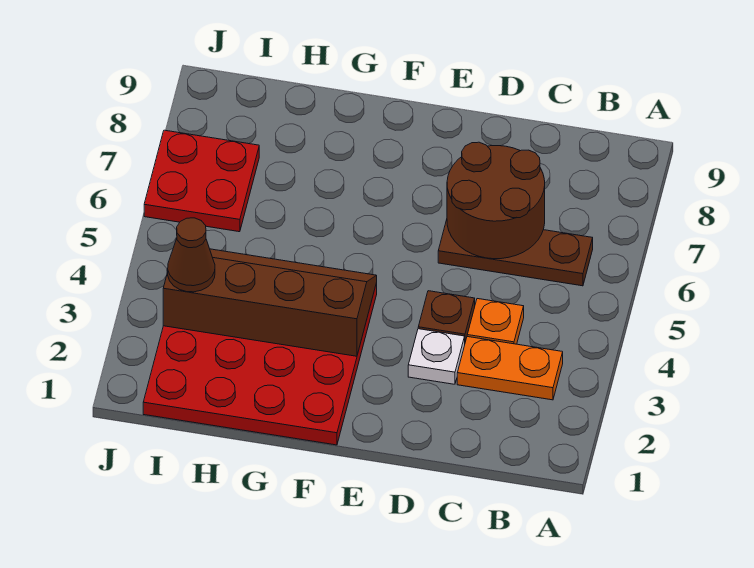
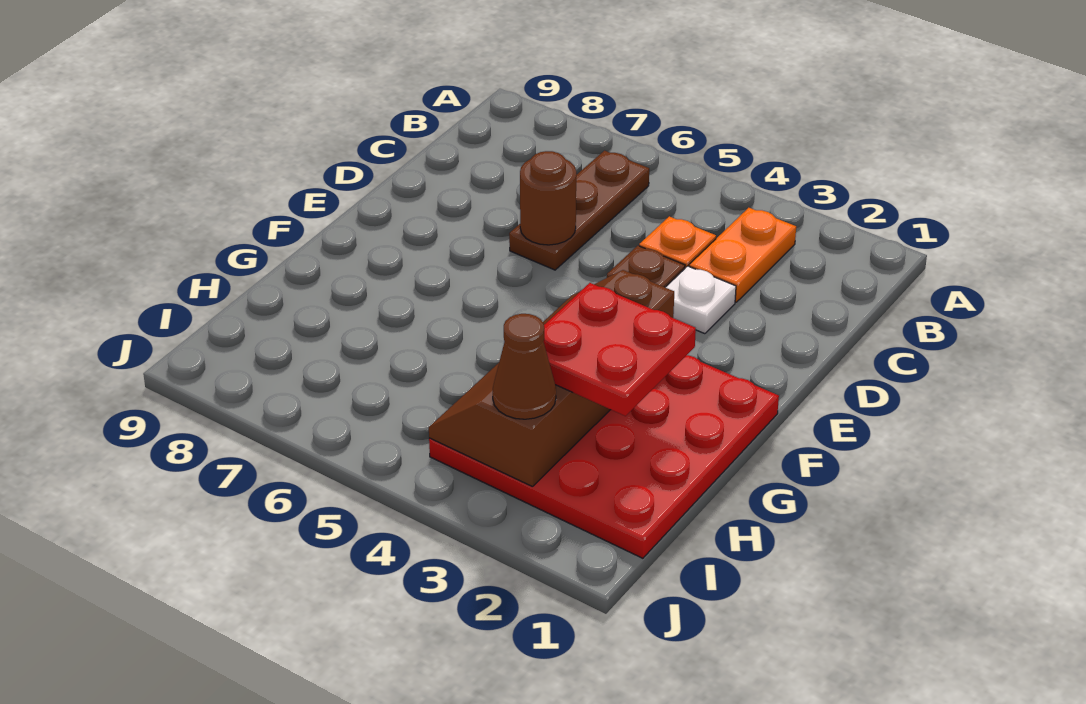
brown 2x2 round brick [447,142,545,259] -> brown 1x1 round brick [520,151,576,245]
red 2x2 plate [144,130,259,232] -> red 2x2 plate moved to [543,283,696,416]

